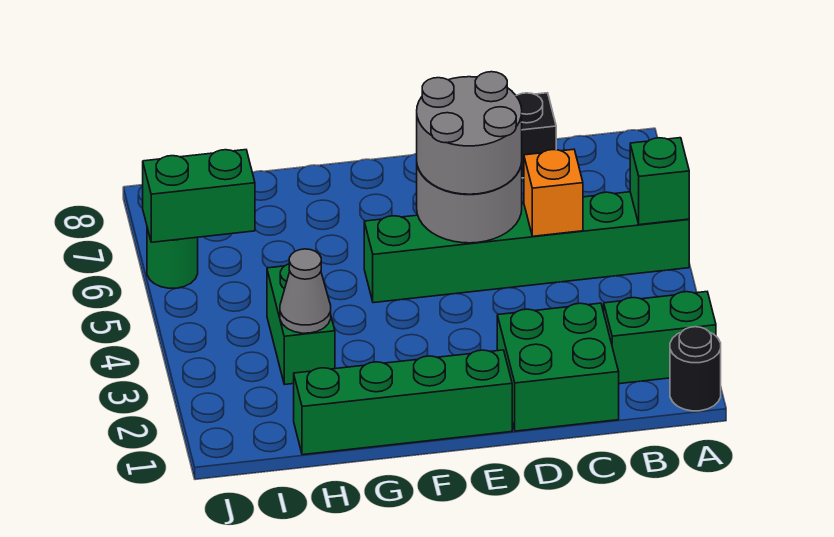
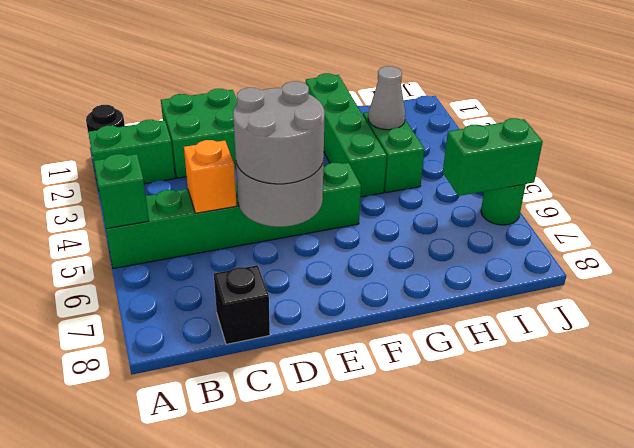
green 1x4 brick [294,350,512,455] -> green 1x4 brick turned to [306,73,387,197]

